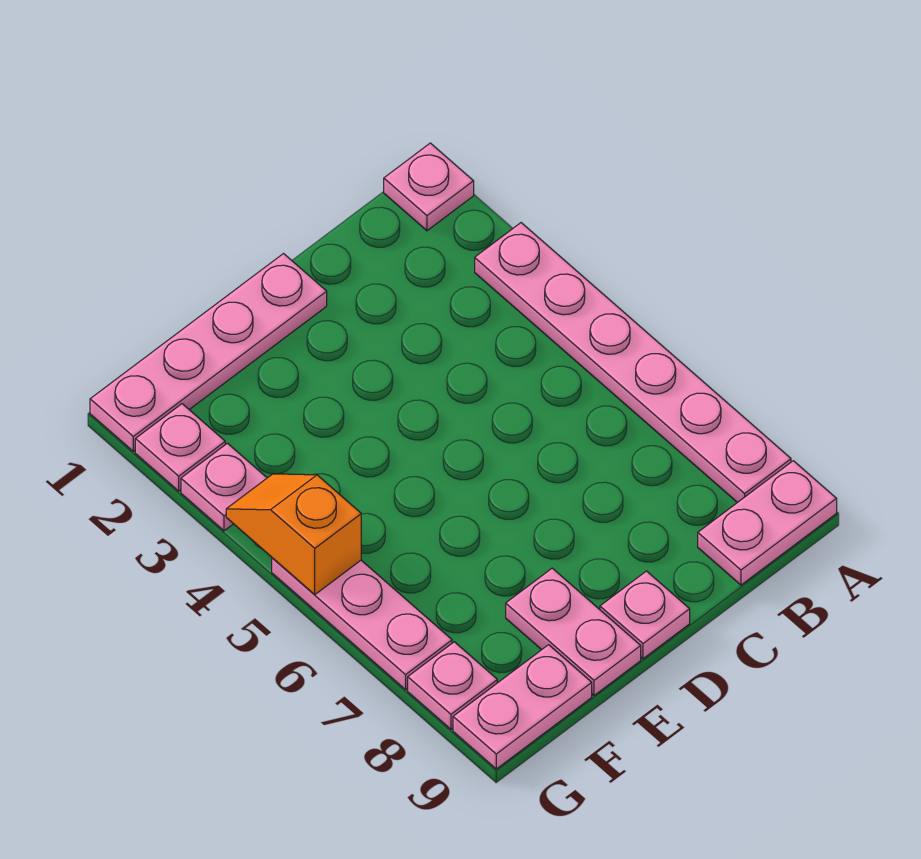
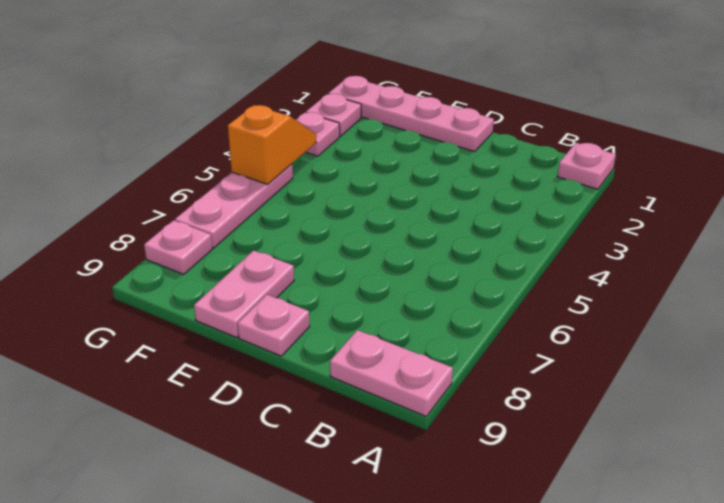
pink 1x6 plate [475,223,791,503] -> none
pink 1x2 plate [453,645,592,769] -> none

